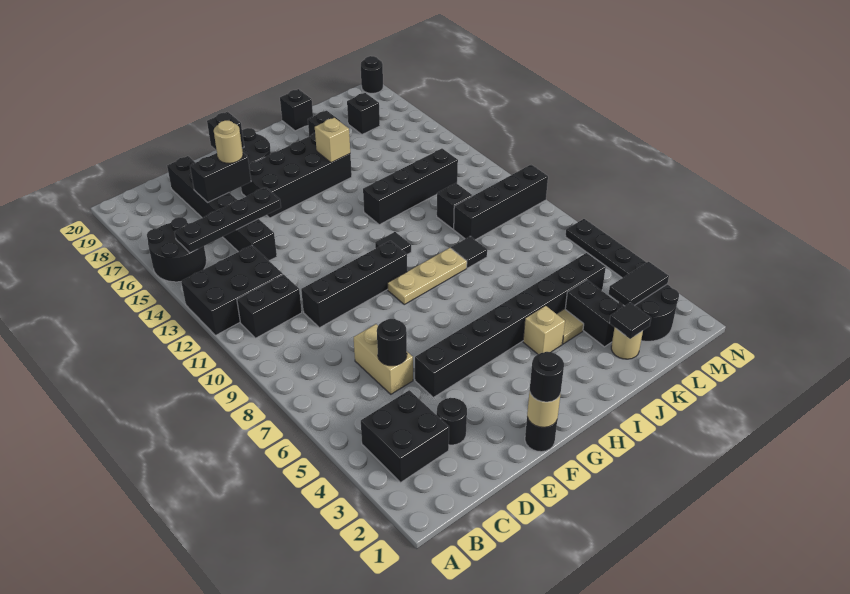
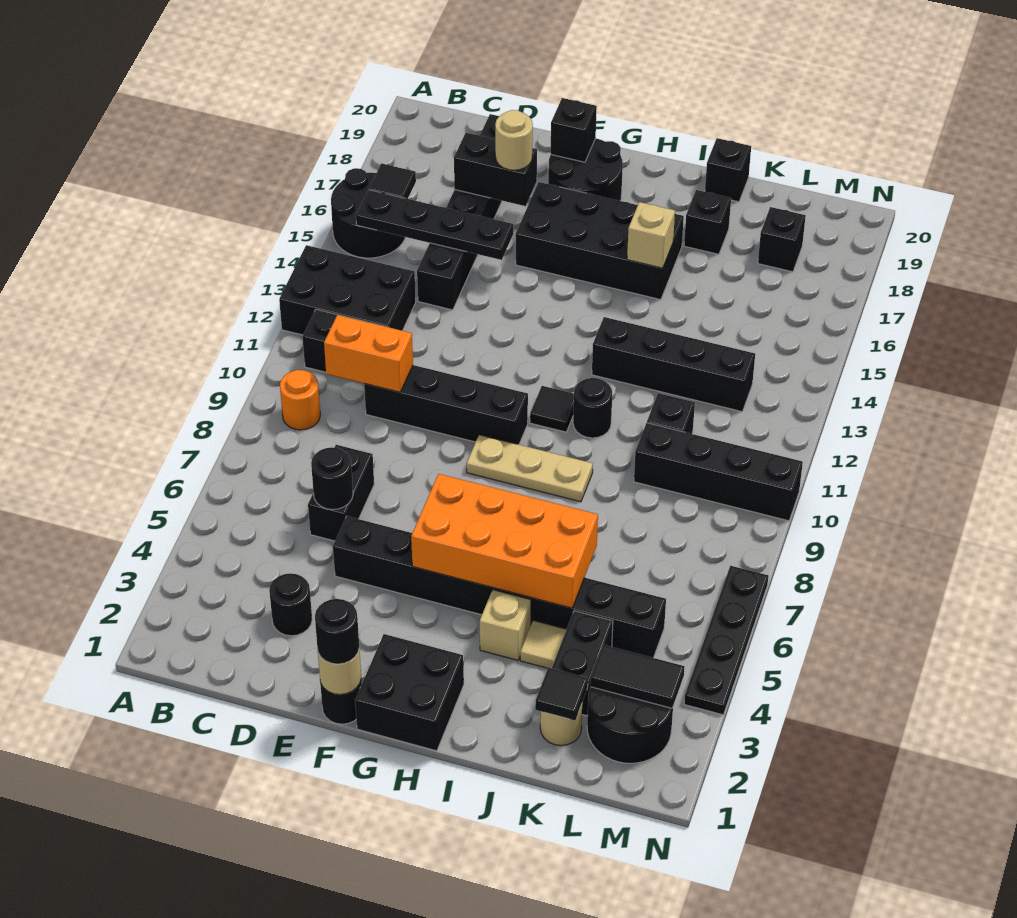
black 2x2 brick [361,390,449,482] -> black 2x2 brick moved to [355,634,464,751]
none -> orange 1x1 round brick [280,370,320,430]
none -> orange 1x2 brick [324,315,413,392]
tan 1x2 brick [354,324,413,394] -> black 1x2 brick [308,445,374,541]
none -> orange 2x4 brick [411,474,598,608]
black 1x1 tile [451,236,487,268] -> black 1x1 tile moved to [369,163,416,199]
black 1x1 round brick [361,56,383,93] -> black 1x1 round brick moved to [573,378,612,438]

